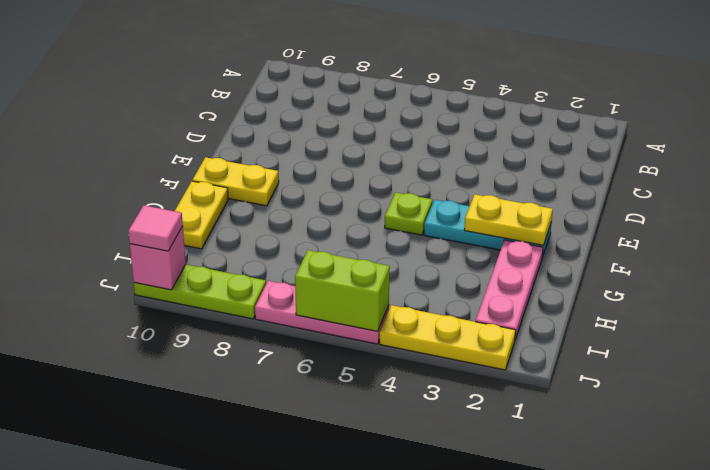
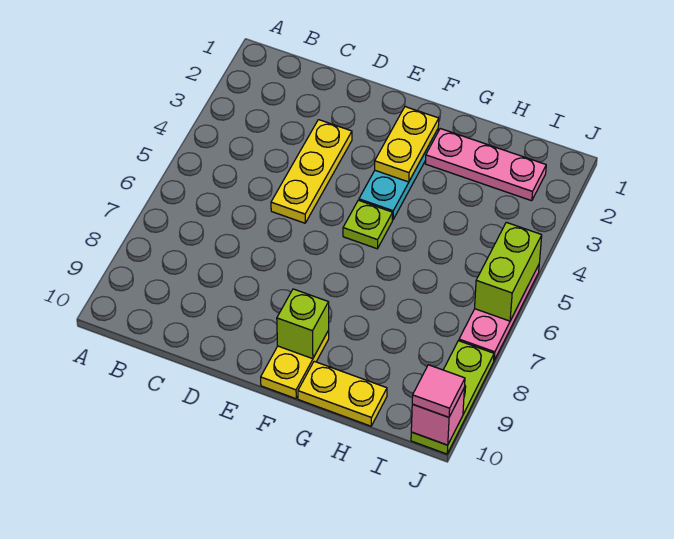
none -> lime 1x1 brick [277,289,329,359]
yellow 1x3 plate [380,305,516,370] -> yellow 1x3 plate moved to [271,120,352,223]

